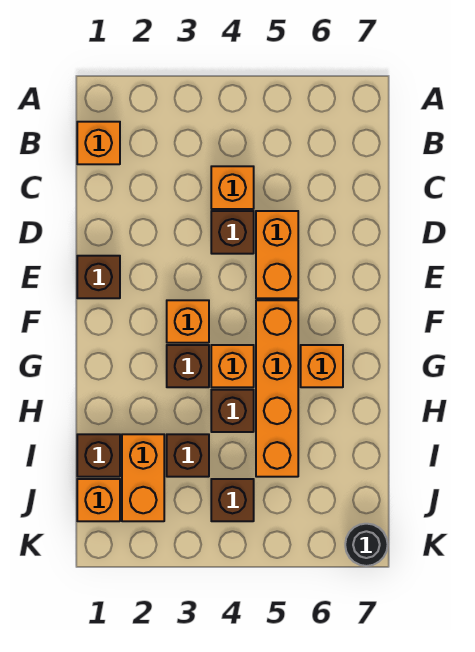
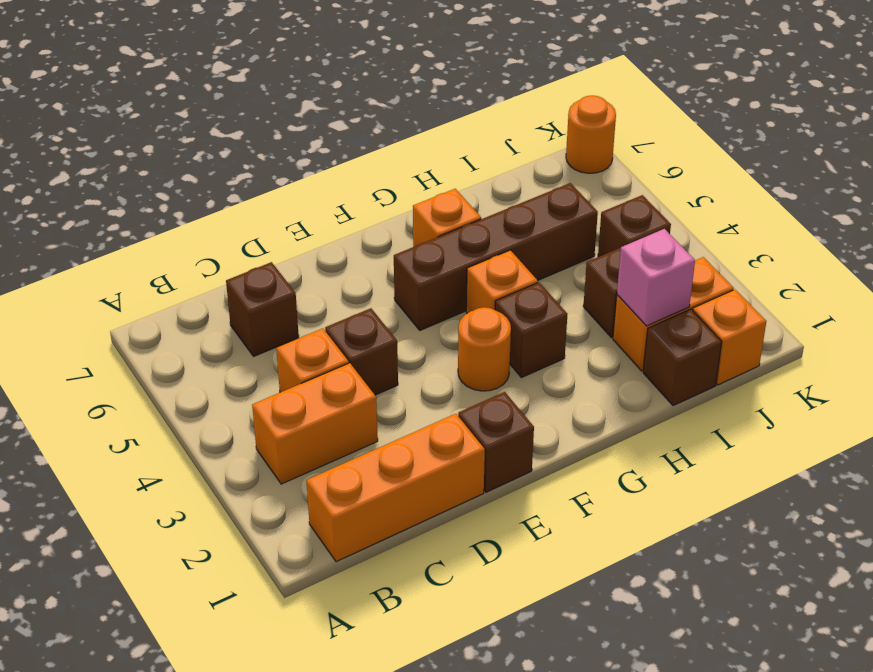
orange 1x1 brick [77,122,120,164] -> orange 1x3 brick [306,414,485,562]
orange 1x2 brick [256,211,298,298] -> orange 1x2 brick moved to [252,363,378,484]
orange 1x1 brick [167,300,209,343] -> orange 1x1 round brick [458,307,511,391]
orange 1x4 brick [256,300,298,477] -> brown 1x4 brick [394,183,598,330]
brown 1x1 brick [211,390,254,432] -> brown 1x1 brick moved to [226,262,299,356]
none -> pink 1x1 brick [617,229,695,326]
black 1x1 round brick [345,524,388,566] -> orange 1x1 round brick [566,96,616,173]

